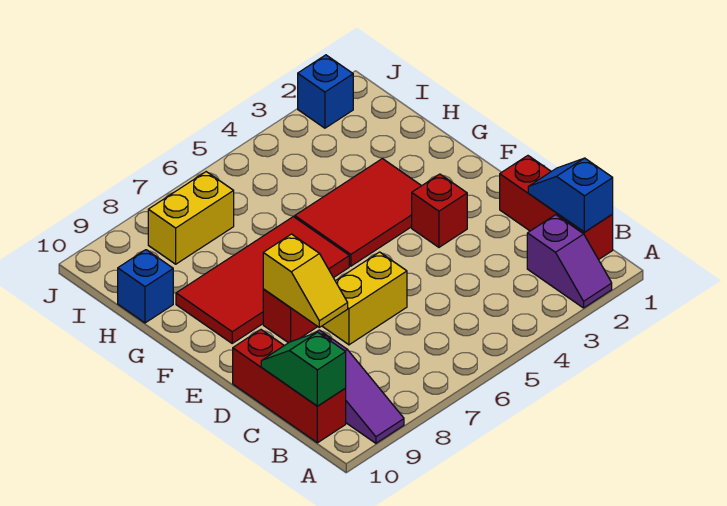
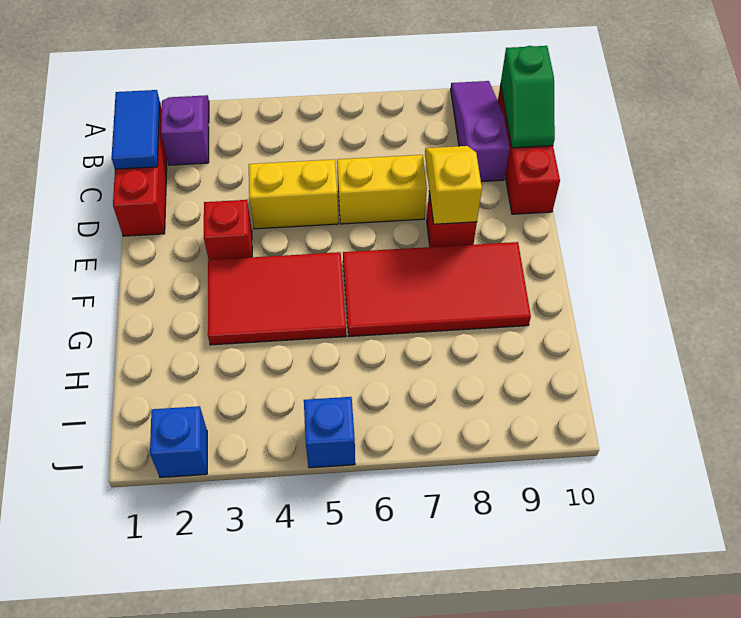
blue 1x2 slope [528,158,613,232] -> blue 1x2 tile [112,90,160,169]
blue 1x1 brick [118,250,173,323] -> blue 1x1 brick moved to [304,397,355,468]
yellow 1x2 brick [148,172,234,264] -> yellow 1x2 brick moved to [249,159,338,229]

